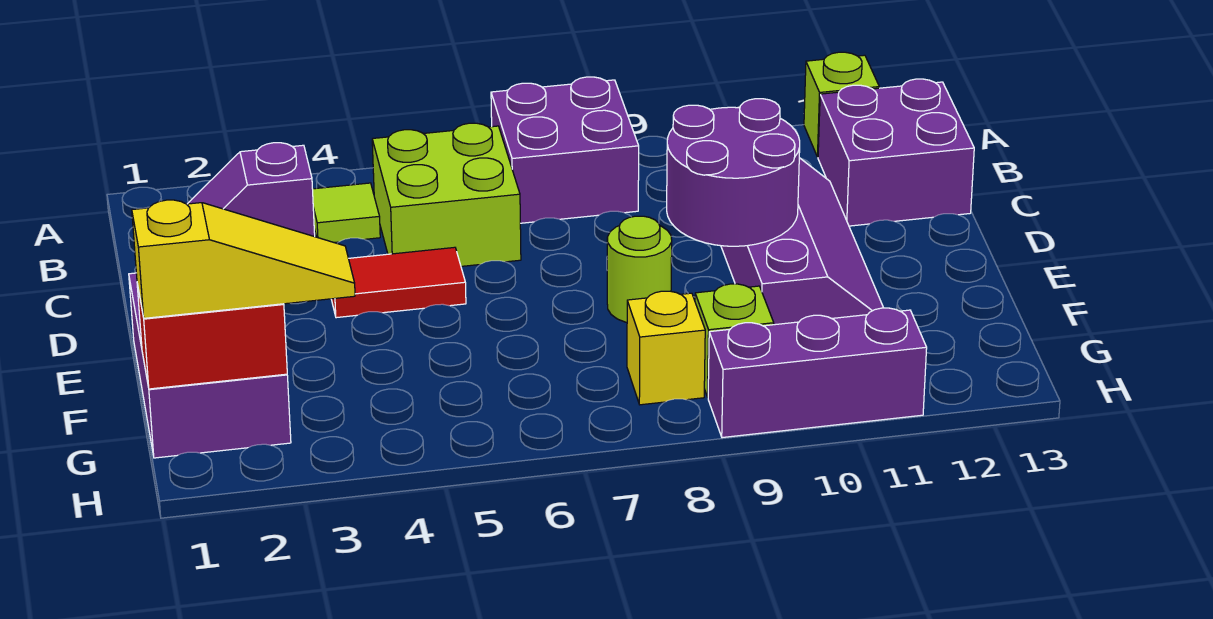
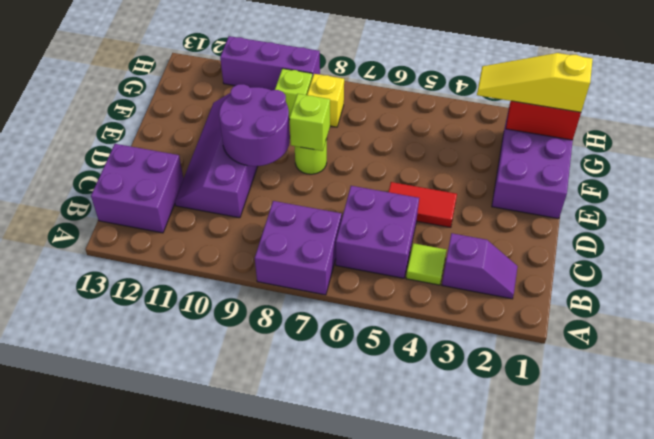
lime 1x1 brick [804,52,879,157] -> lime 1x1 brick moved to [289,94,330,151]
lime 2x2 brick [372,123,521,266] -> purple 2x2 brick [336,186,419,278]

